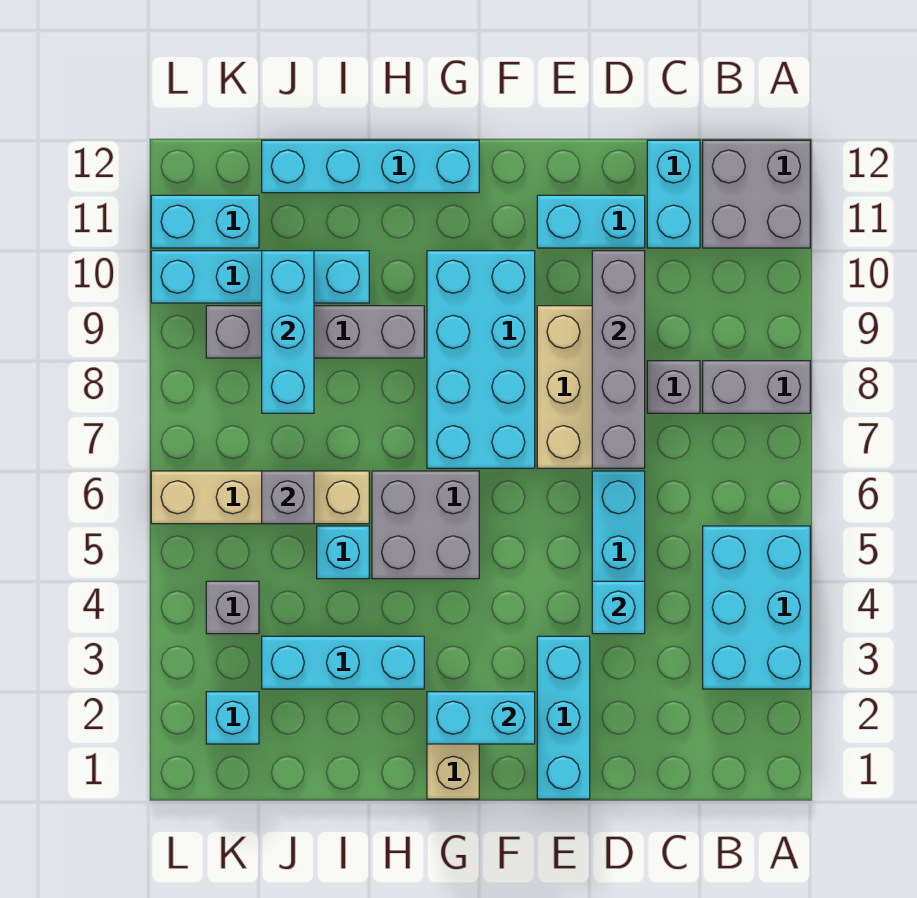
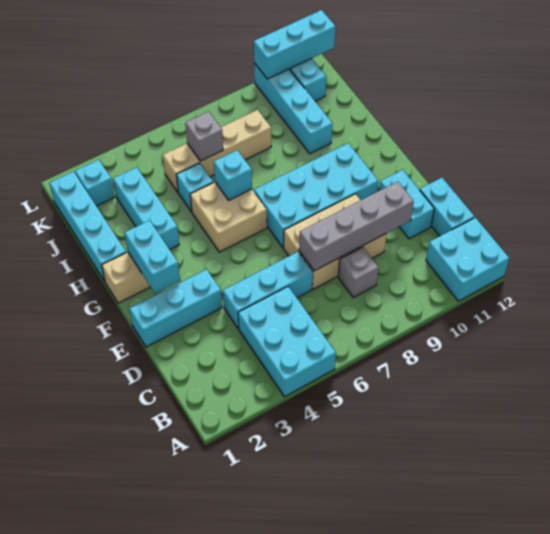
cyan 2x3 brick [703,526,810,689] -> cyan 2x3 brick turned to [238,287,336,397]
grey 1x2 brick [703,361,810,413] -> none
grey 2x2 brick [703,140,810,248] -> cyan 2x2 brick [426,218,509,301]
cyan 1x2 brick [647,140,700,248] -> cyan 1x2 brick turned to [420,178,475,236]
cyan 1x1 brick [592,581,645,634] -> cyan 1x1 brick moved to [214,150,252,200]
grey 2x2 brick [372,471,479,579] -> tan 2x2 brick [190,182,267,252]
cyan 1x4 brick [262,140,479,193] -> cyan 1x4 brick moved to [50,172,126,281]
grey 1x4 brick [206,306,424,358] -> none
tan 1x4 brick [151,471,369,524] -> tan 1x4 brick turned to [163,110,271,192]
cyan 1x3 brick [262,251,314,413] -> cyan 1x3 brick moved to [254,10,336,79]
grey 1x1 brick [206,581,259,634] -> none

